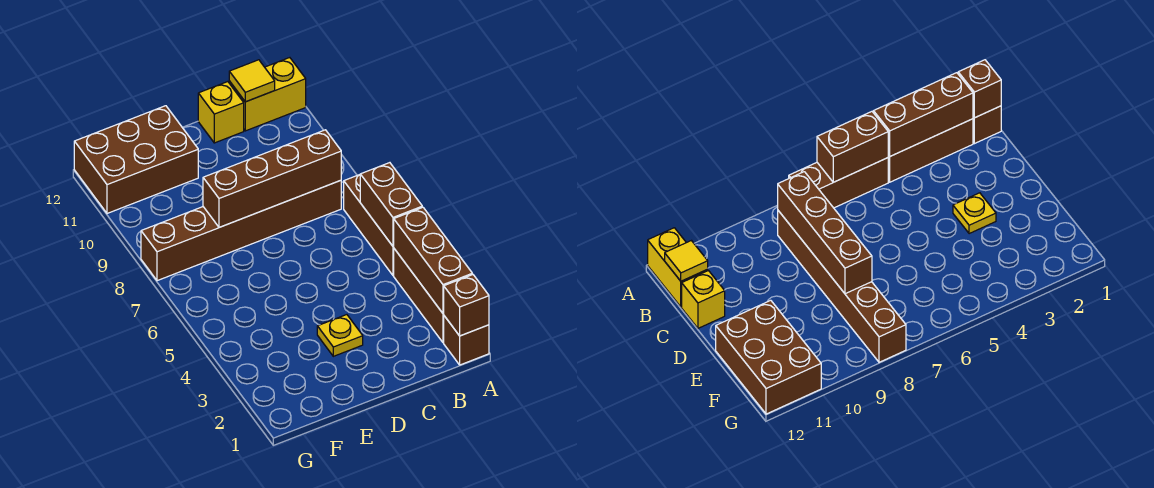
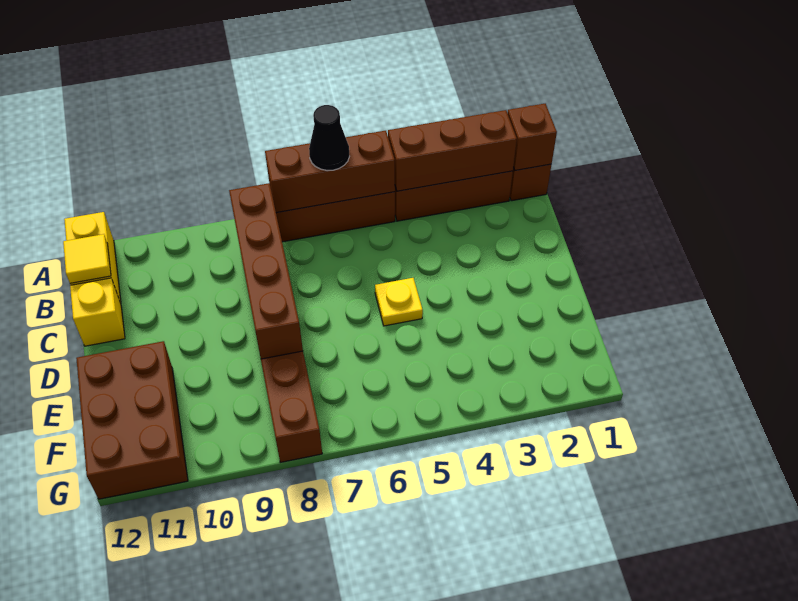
brown 1x2 brick [360,163,422,246] -> brown 1x3 brick [265,131,395,213]
none -> black 1x1 cone [309,105,350,171]
yellow 1x1 plate [317,315,363,356] -> yellow 1x1 plate moved to [375,278,423,326]

